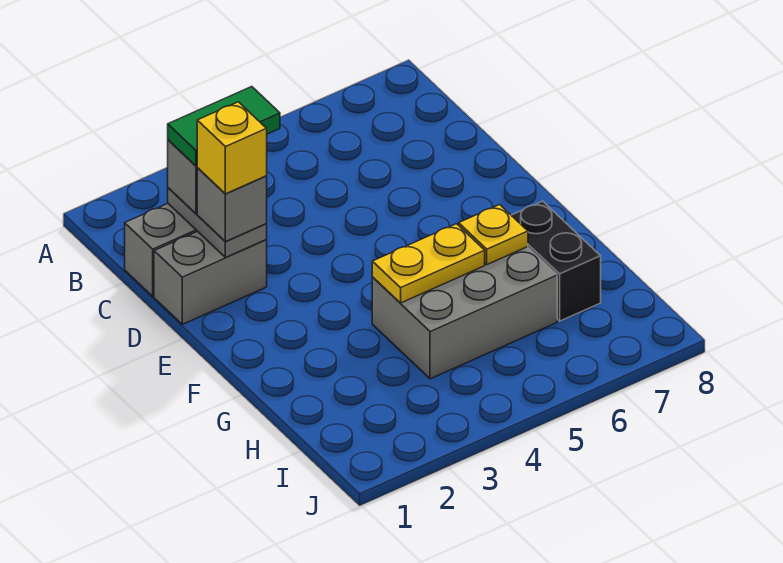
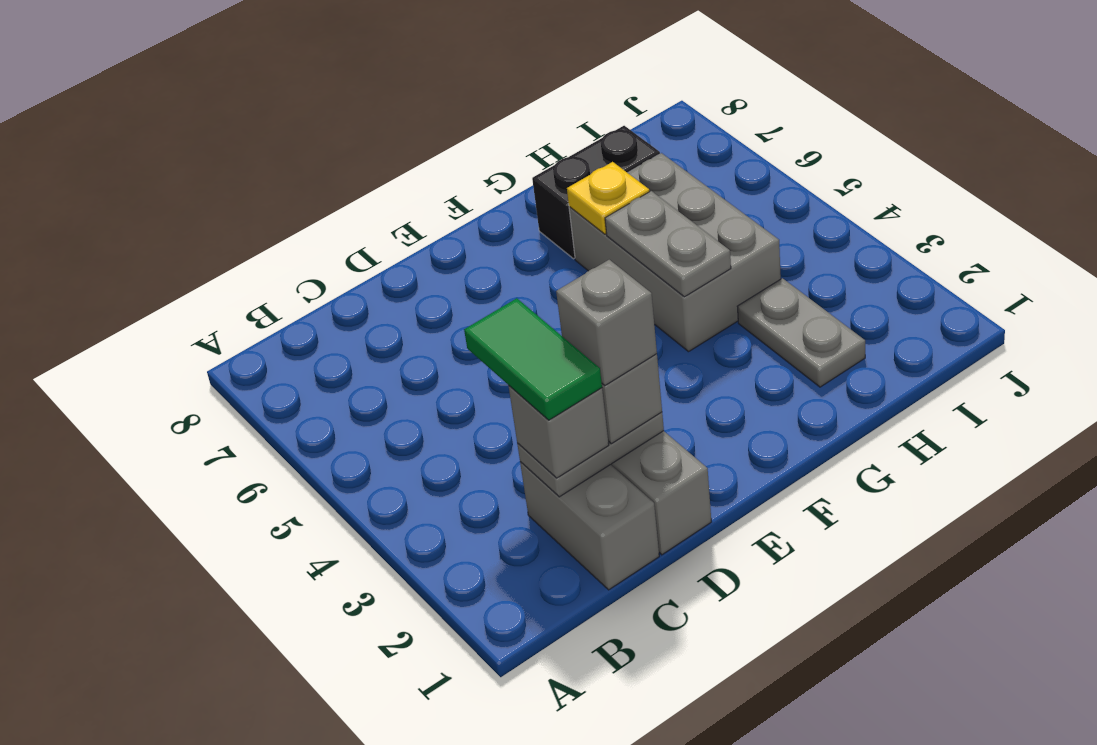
yellow 1x1 brick [197,102,267,194] -> grey 1x1 brick [556,260,657,386]
yellow 1x2 plate [372,224,485,303] -> grey 1x2 plate [605,191,731,297]
none -> grey 1x2 plate [737,278,865,387]

